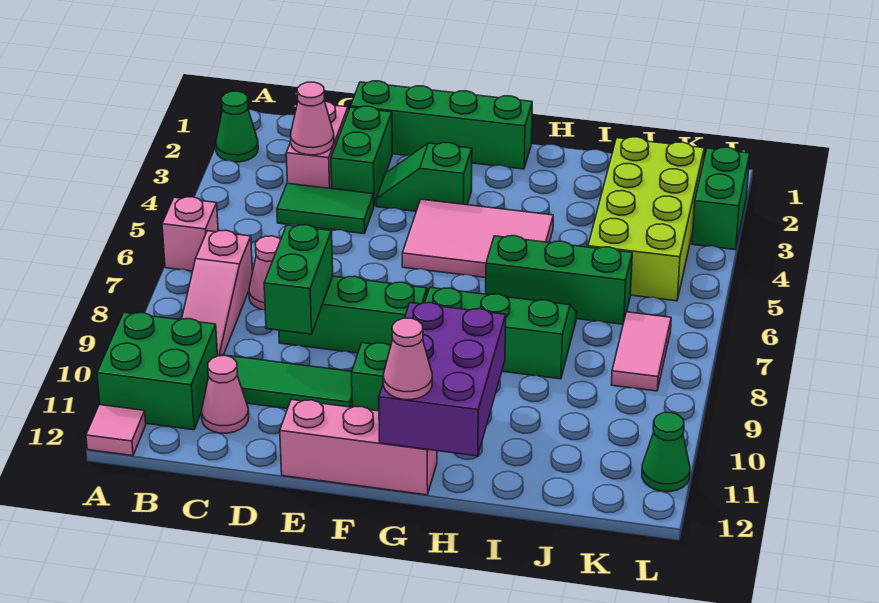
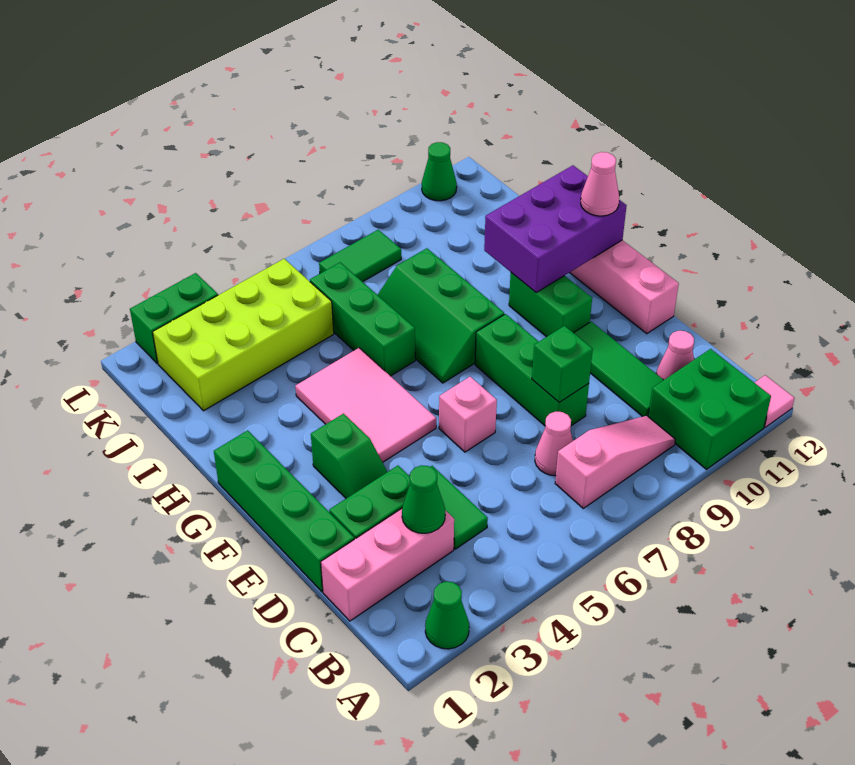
pink 1x1 brick [162,197,218,271] -> pink 1x1 brick moved to [439,377,497,452]
pink 1x2 brick [286,101,348,189] -> pink 1x3 brick [321,509,454,621]
pink 1x1 cone [290,82,334,155] -> green 1x1 cone [402,465,445,533]
green 1x2 brick [264,225,333,334] -> green 1x1 brick [532,326,593,402]
pink 1x2 tile [611,312,671,391] -> green 1x2 tile [319,230,401,282]

